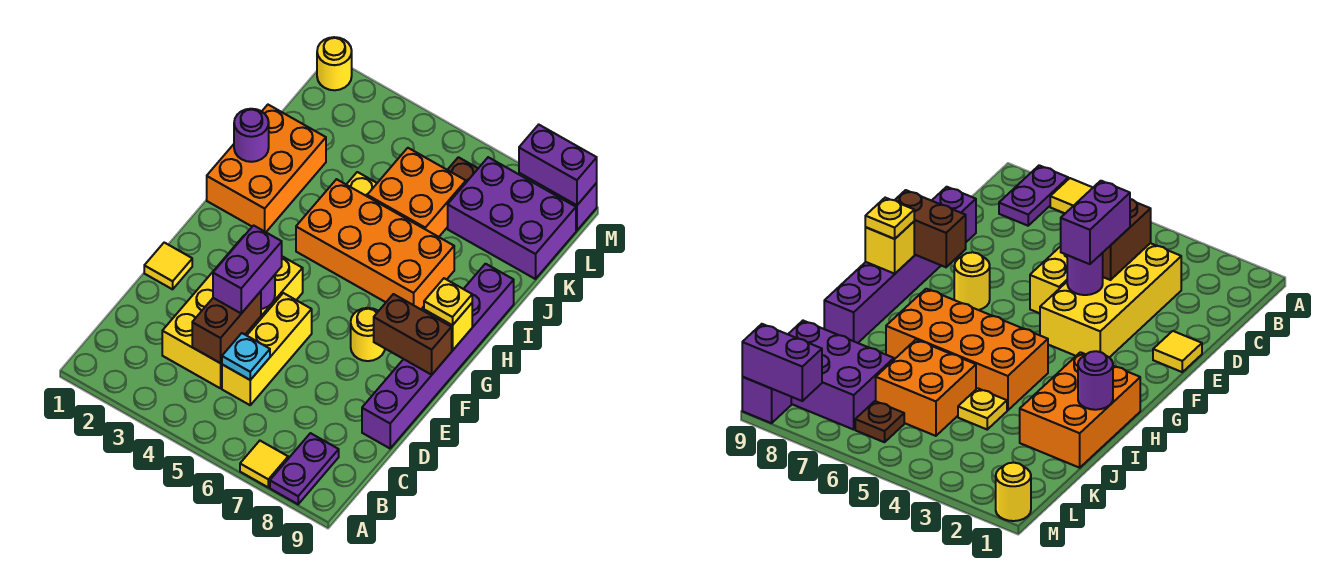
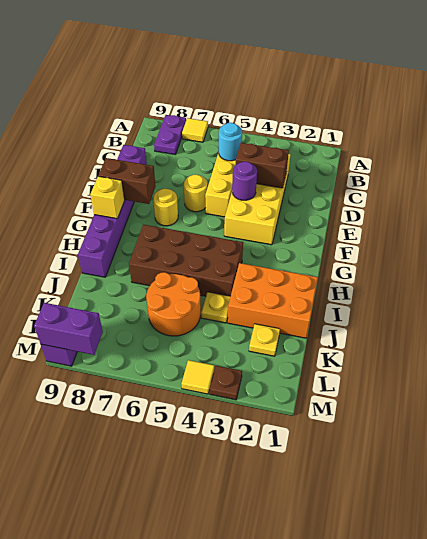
brown 1x2 brick [192,291,261,363] -> brown 1x2 brick turned to [236,143,289,188]
cyan 1x1 plate [222,333,270,380] -> cyan 1x1 round brick [219,123,242,161]
purple 1x2 brick [213,225,282,313] -> none
yellow 1x1 tile [144,243,192,289] -> yellow 1x1 tile moved to [181,360,214,394]
yellow 1x1 plate [424,278,472,325] -> yellow 1x1 plate moved to [249,324,280,356]
orange 2x3 brick [207,105,326,232] -> orange 2x3 brick turned to [228,263,318,338]
orange 2x4 brick [296,179,454,309] -> brown 2x4 brick [129,225,243,296]
purple 1x1 round brick [234,109,269,162] -> none
orange 2x2 brick [367,148,466,237] -> orange 2x2 round brick [146,272,201,336]
purple 2x3 brick [448,157,576,279] -> none
brown 1x1 plate [448,157,478,182] -> brown 1x1 plate moved to [210,366,242,400]
yellow 1x1 round brick [317,37,352,90] -> yellow 1x1 round brick moved to [184,175,207,212]

